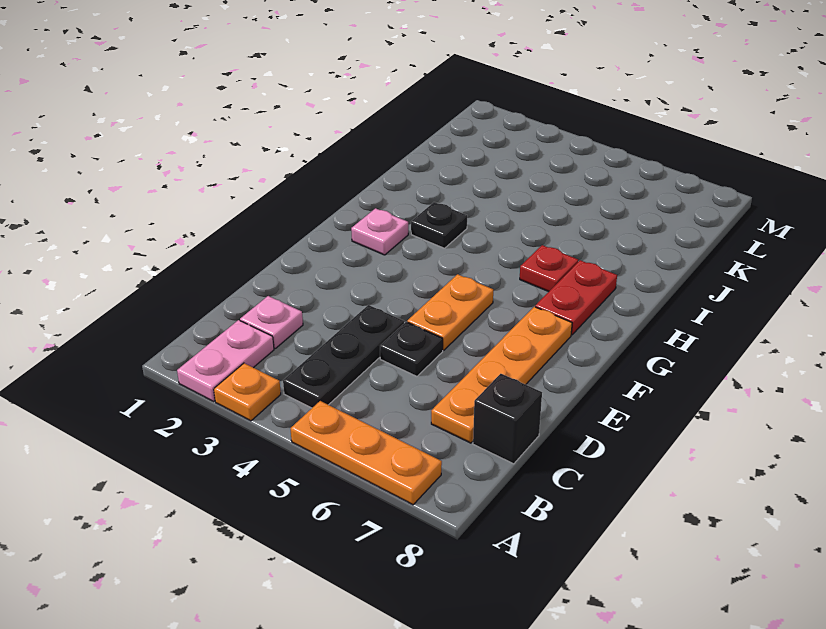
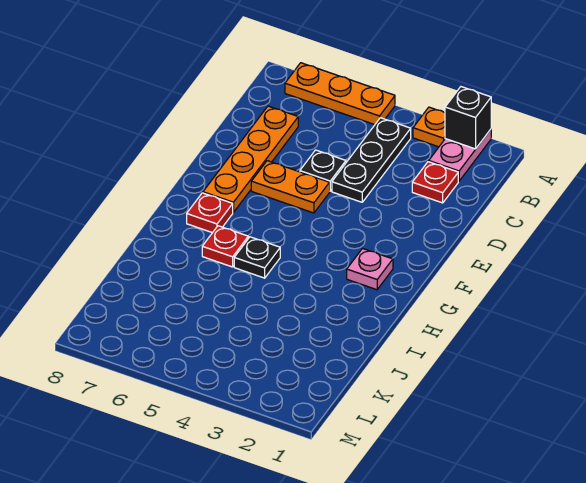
pink 1x1 plate [240,296,303,348] -> red 1x1 plate [412,162,458,203]
black 1x1 brick [473,374,542,464] -> black 1x1 brick moved to [445,87,491,149]
orange 1x2 plate [407,274,493,350] -> orange 1x2 plate turned to [251,161,330,213]
red 1x2 plate [535,260,617,335] -> red 1x1 plate [187,193,233,233]
black 1x1 plate [411,202,467,248] -> black 1x1 plate moved to [234,237,280,278]

